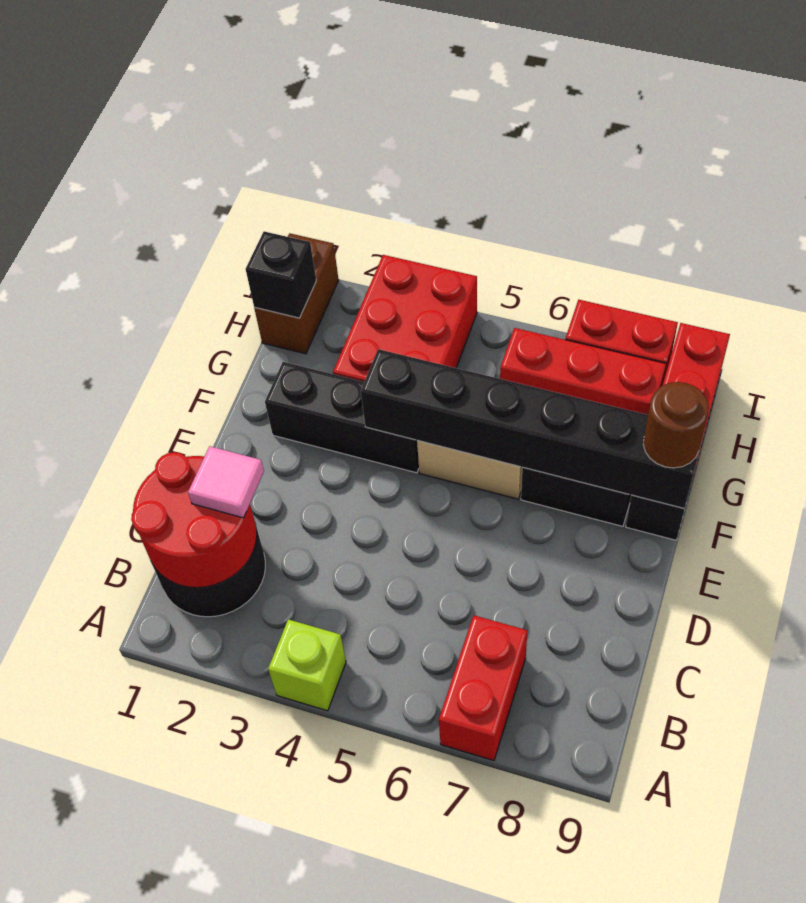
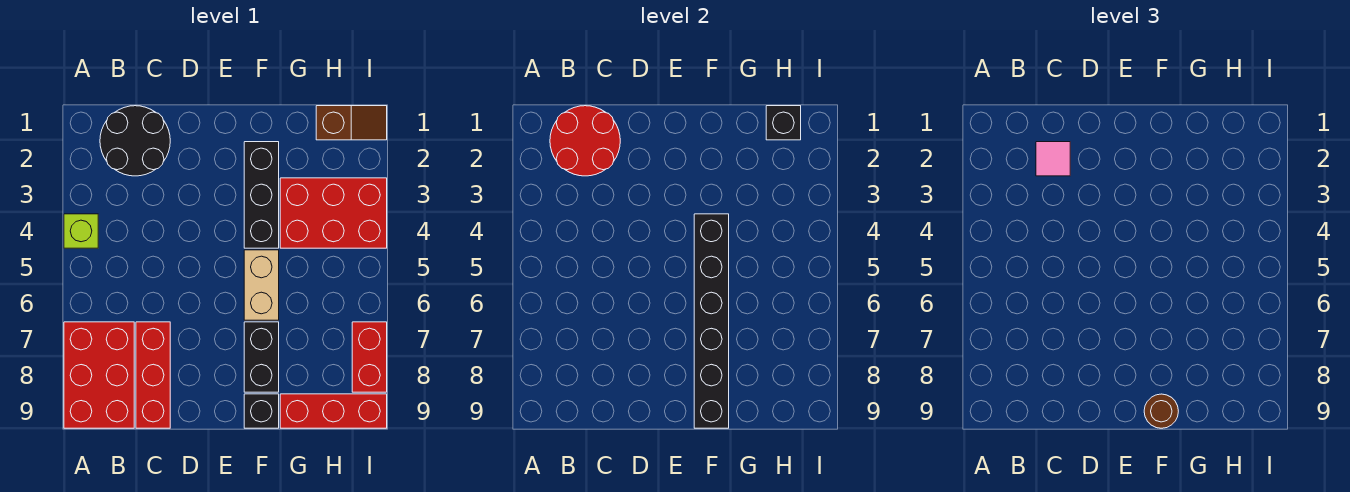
red 1x2 brick [439,615,527,761] -> red 2x3 brick [64,322,134,428]
brown 1x2 brick [254,233,339,354] -> brown 1x2 slope [316,106,387,140]
red 1x3 brick [500,328,666,415] -> red 1x3 brick moved to [136,322,170,428]

